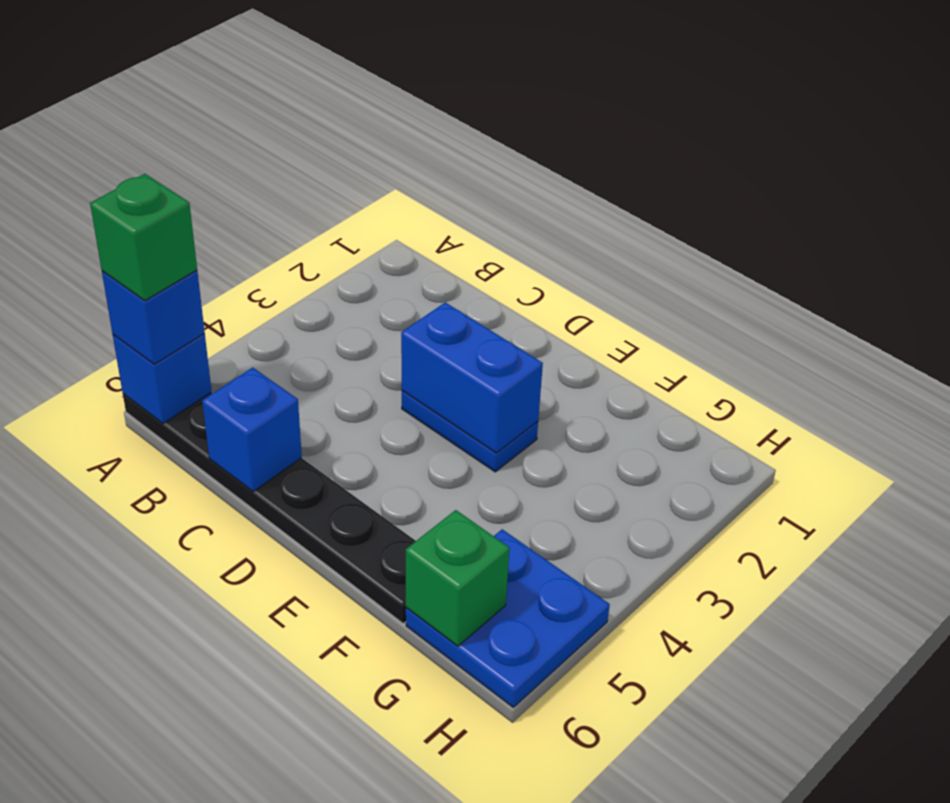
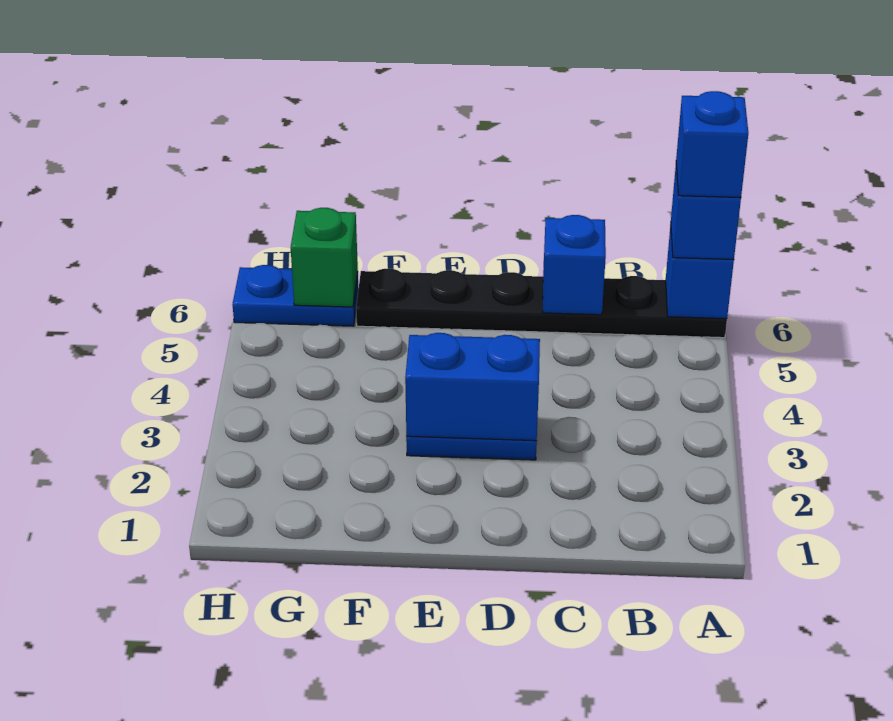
green 1x1 brick [90,174,197,301] -> blue 1x1 brick [676,91,748,197]
blue 2x2 plate [406,529,610,707] -> blue 1x2 plate [232,265,358,326]

